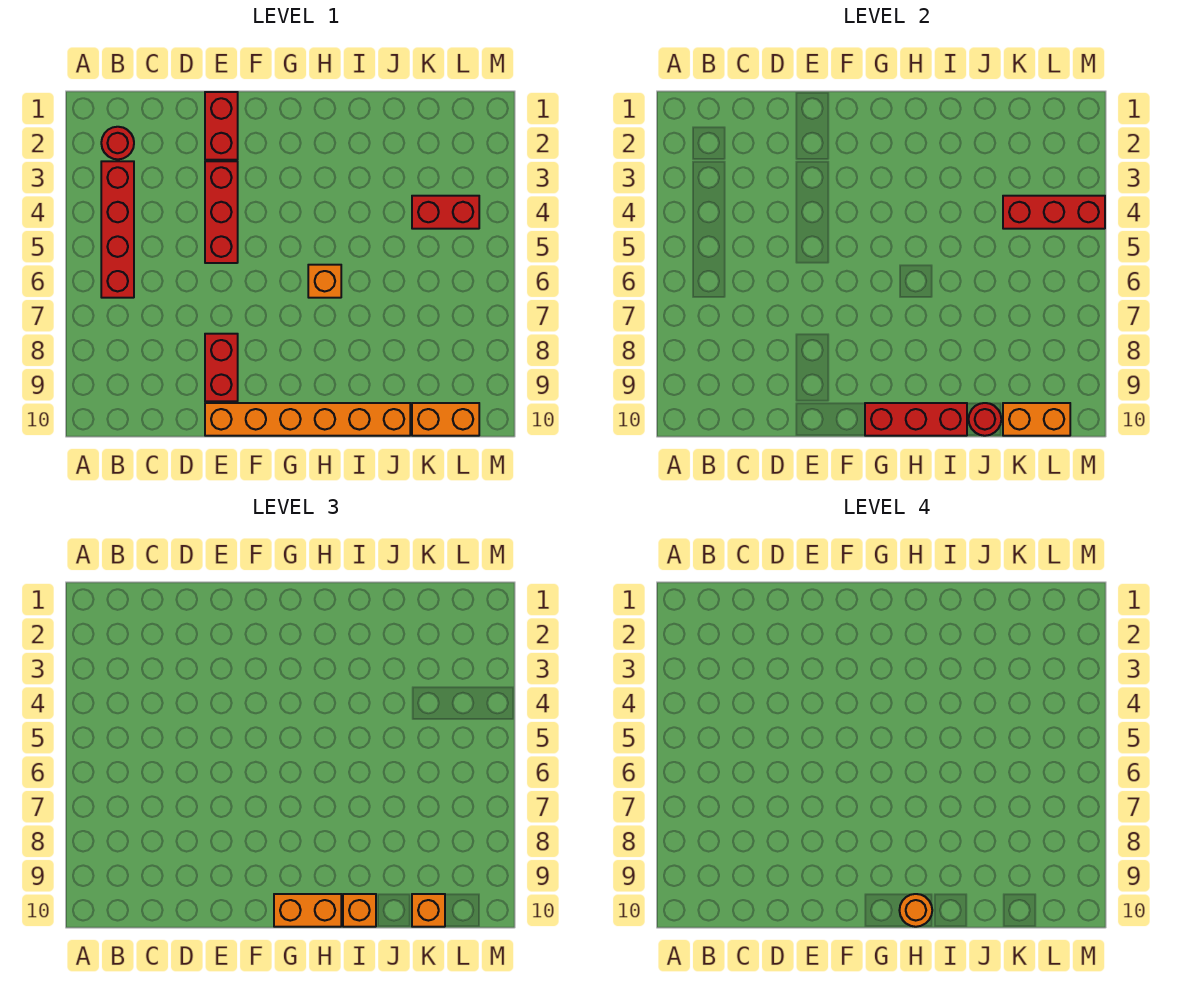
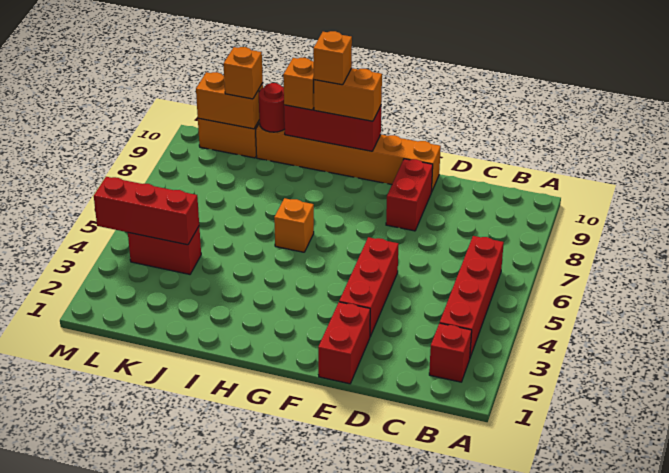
red 1x1 round brick [101,127,134,159] -> red 1x1 brick [429,323,472,382]
orange 1x1 round brick [899,894,932,927] -> orange 1x1 brick [313,31,352,85]

